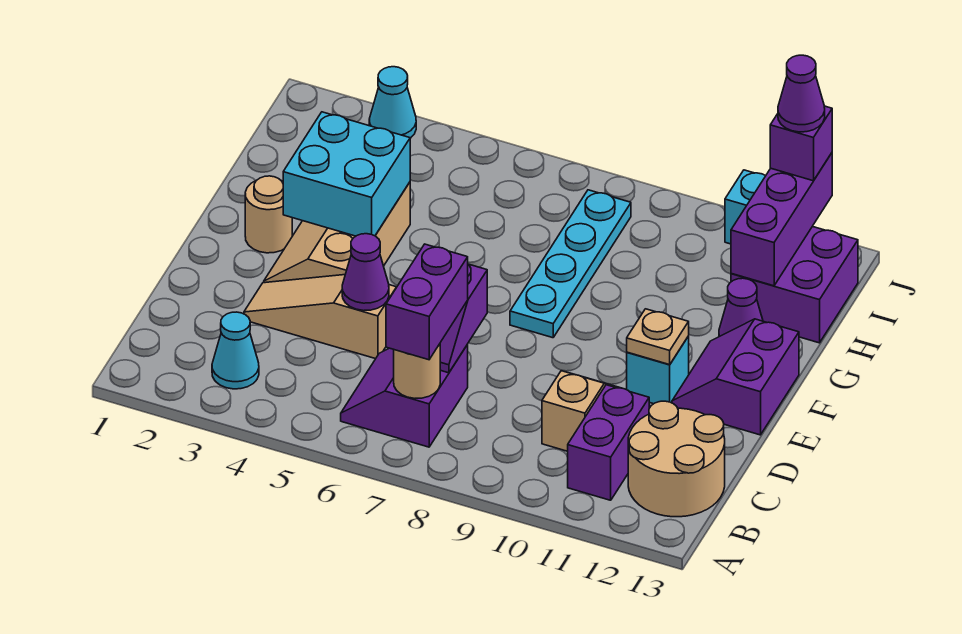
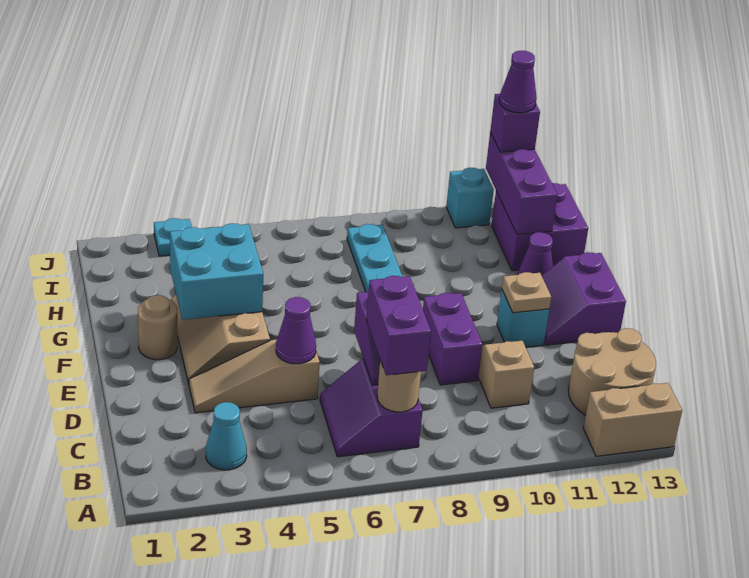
none -> tan 1x2 brick [583,383,682,456]
purple 1x2 brick [568,385,649,500] -> purple 1x2 brick moved to [423,293,483,385]
cyan 1x1 cone [369,67,416,138] -> cyan 1x1 plate [154,218,192,256]

